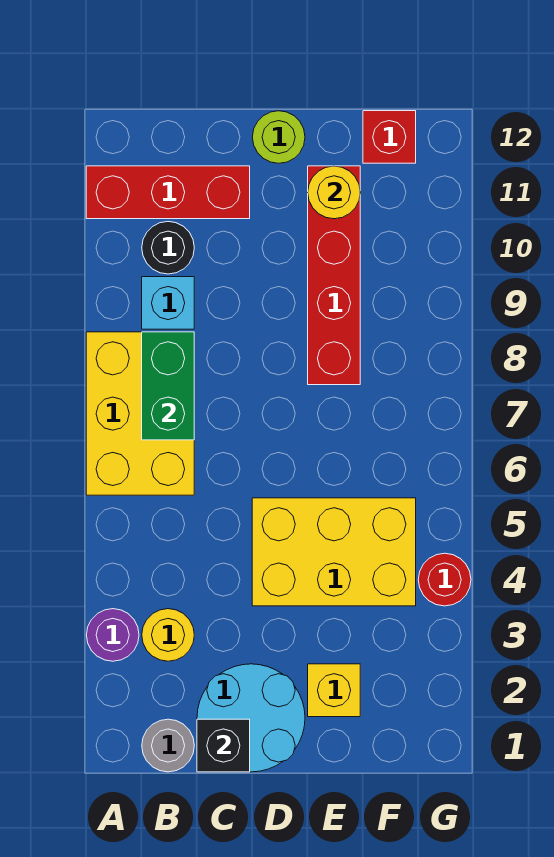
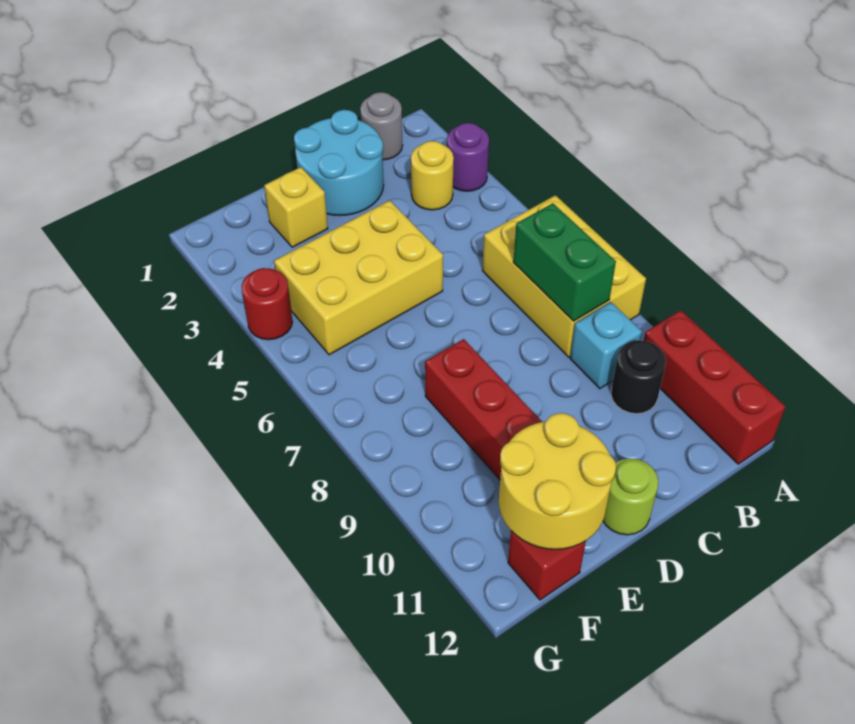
red 1x3 brick [86,166,250,219] -> red 1x3 brick turned to [644,310,785,464]
black 1x1 brick [197,719,250,772] -> none
yellow 1x1 round brick [308,166,360,219] -> yellow 2x2 round brick [499,413,616,549]

